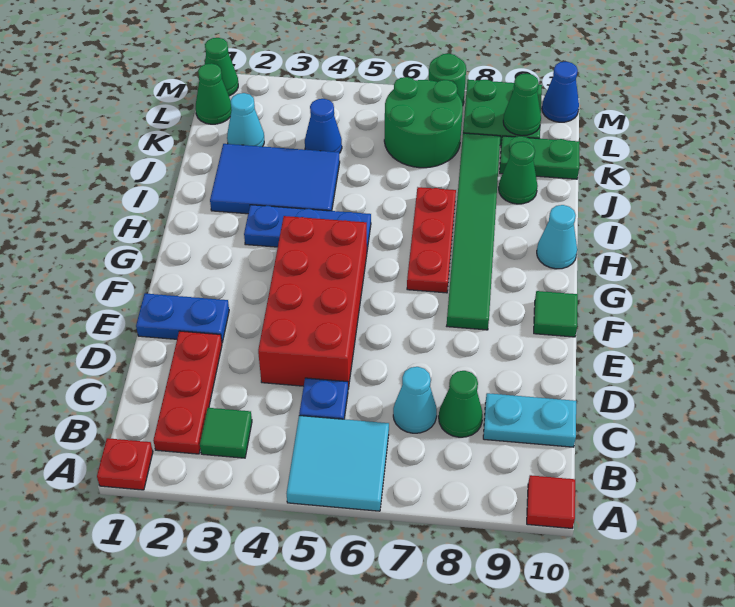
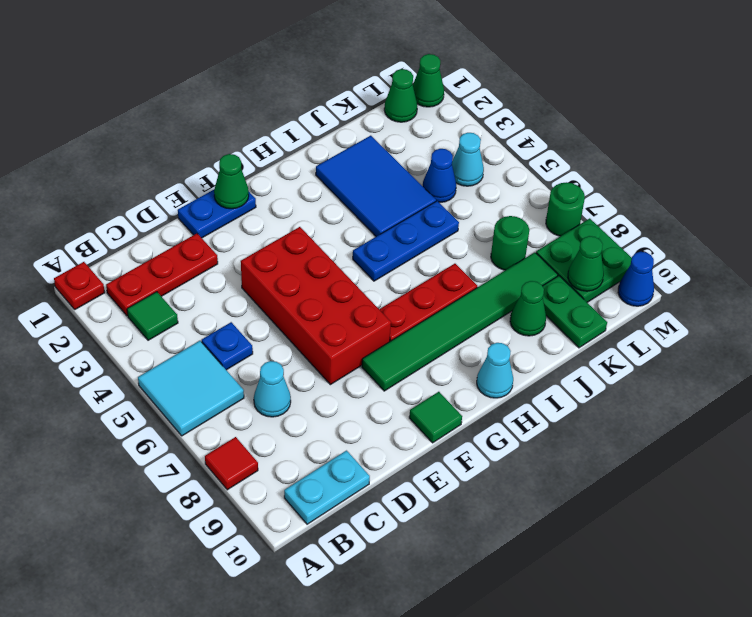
red 1x1 tile [527,475,575,528] -> red 1x1 tile moved to [205,437,258,490]
green 1x1 cone [439,371,483,437] -> green 1x1 cone moved to [214,154,249,209]
cyan 1x2 plate [483,393,576,447] -> cyan 1x2 plate turned to [284,451,370,524]
red 2x4 brick [258,216,367,389] -> red 2x4 brick turned to [241,227,391,385]
blue 1x2 plate [136,293,229,343] -> blue 1x2 plate turned to [178,190,256,238]
blue 1x3 plate [244,205,371,249] -> blue 1x3 plate turned to [353,201,459,281]
cyan 1x1 cone [227,93,264,147] -> cyan 1x1 cone moved to [452,133,484,186]
green 2x2 round brick [384,77,463,168] -> green 1x1 round brick [491,216,529,270]

